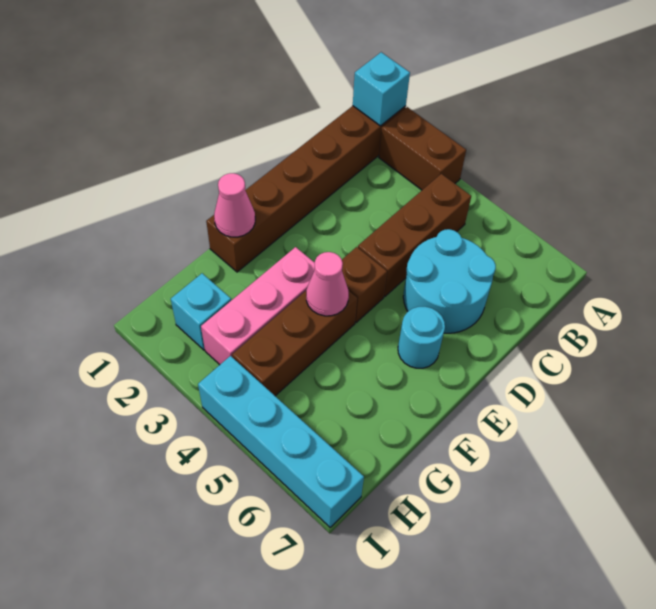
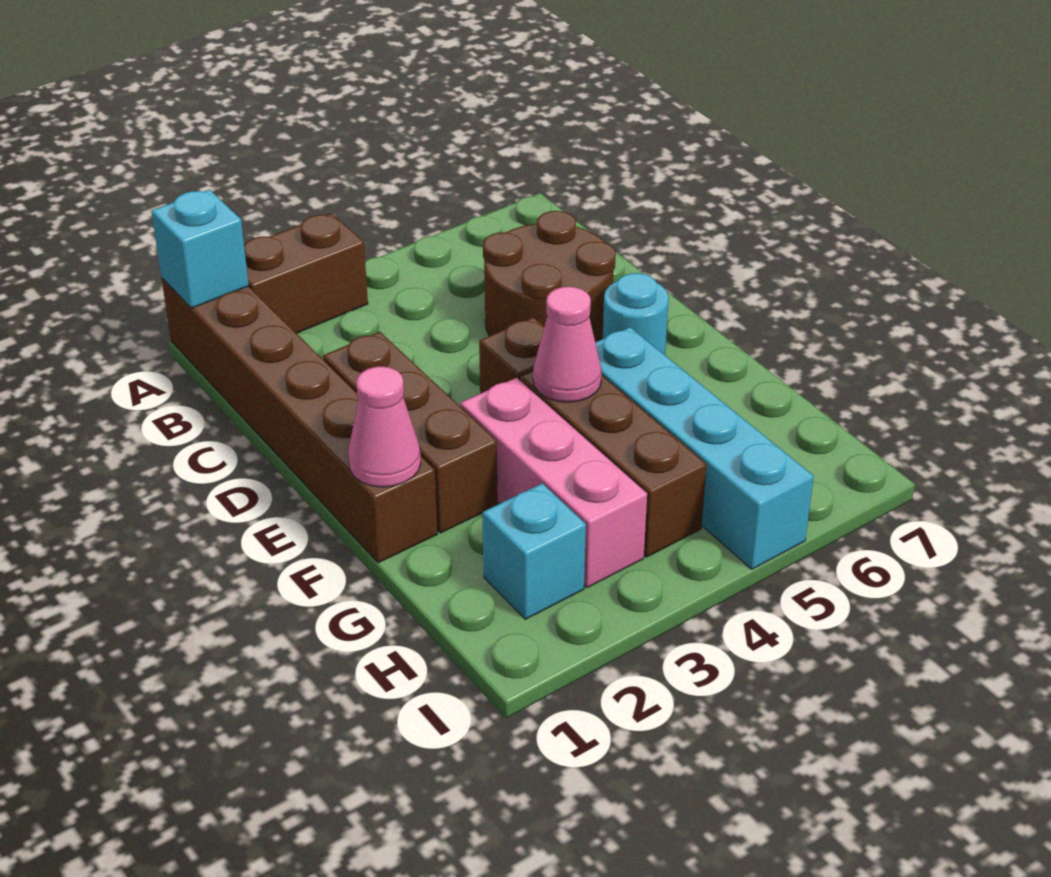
brown 1x3 brick [358,174,471,296] -> brown 1x3 brick moved to [323,332,498,533]
cyan 2x2 round brick [403,229,496,333] -> brown 2x2 round brick [483,211,616,342]
cyan 1x4 brick [198,356,364,528] -> cyan 1x4 brick turned to [595,327,814,569]

